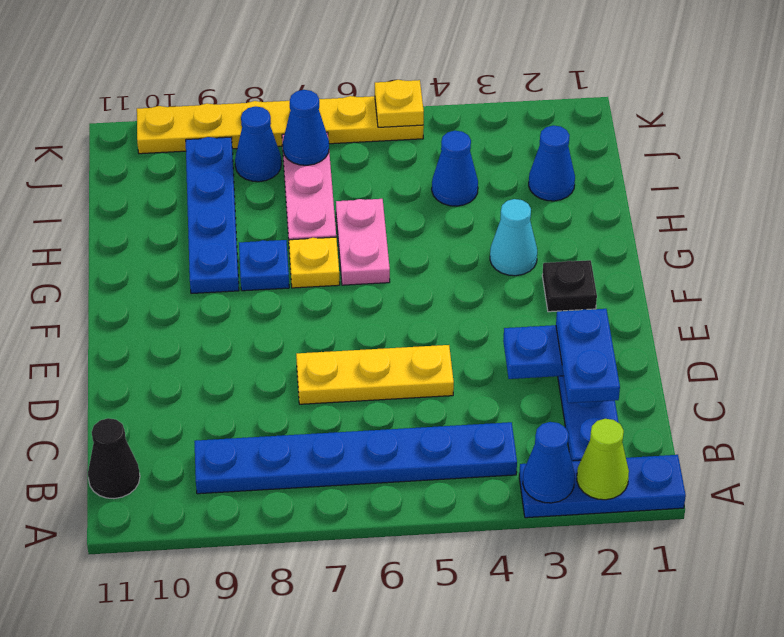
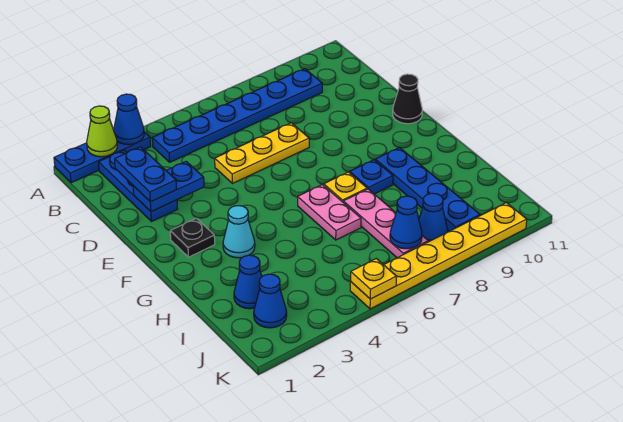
black 1x1 cone [88,418,140,499] -> black 1x1 cone moved to [393,74,422,124]
blue 1x1 cone [432,131,478,206] -> blue 1x1 cone moved to [254,274,287,328]

